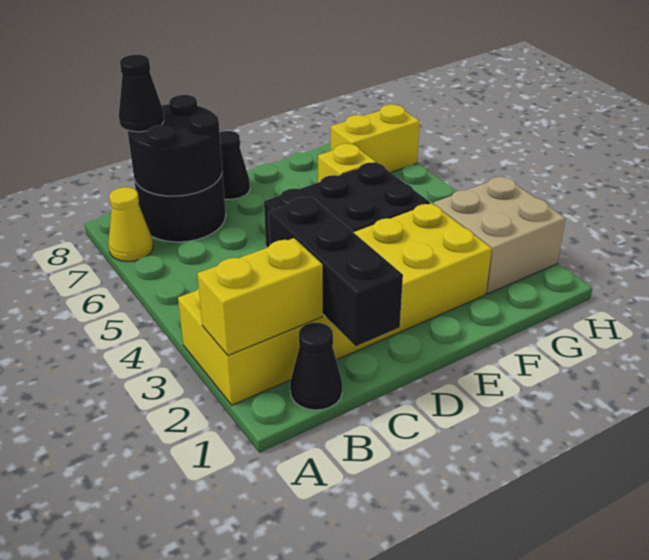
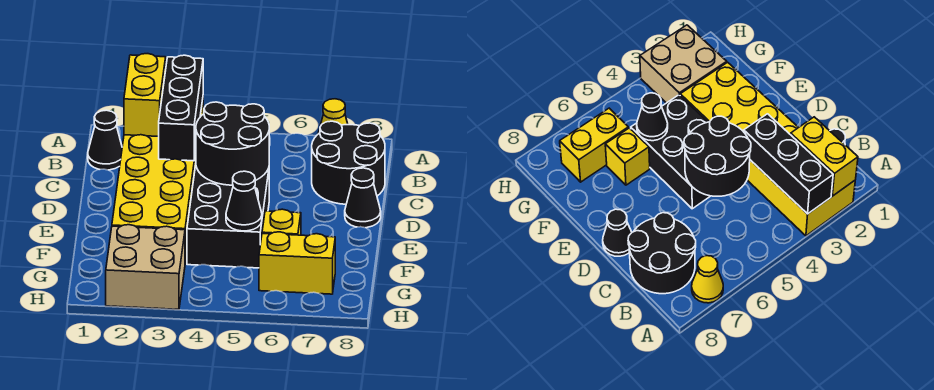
black 2x2 round brick [128,95,222,196] -> black 2x2 round brick moved to [196,102,269,185]
black 1x1 cone [119,55,164,132] -> black 1x1 cone moved to [226,171,262,231]
black 1x3 brick [269,197,403,346] -> black 1x3 brick turned to [159,55,203,161]
yellow 1x2 brick [331,104,420,172] -> yellow 1x2 brick turned to [259,232,335,294]

